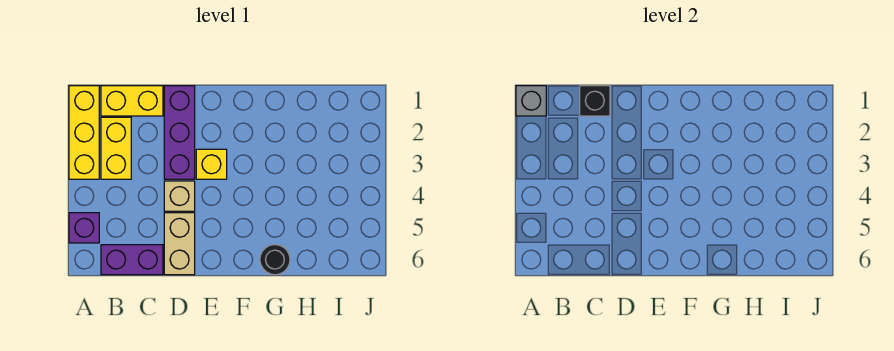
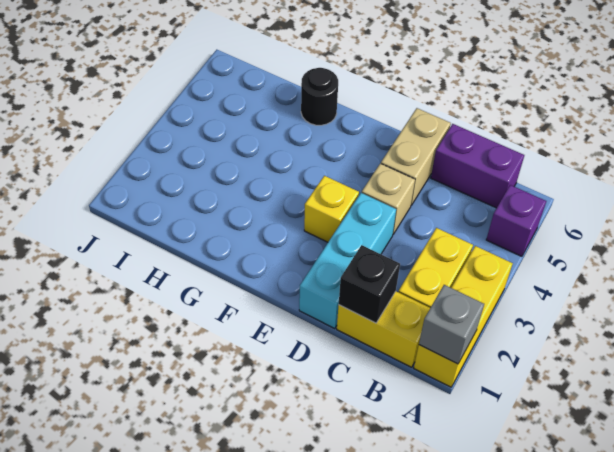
purple 1x3 brick [164,86,195,179] -> cyan 1x3 brick [299,193,396,329]

